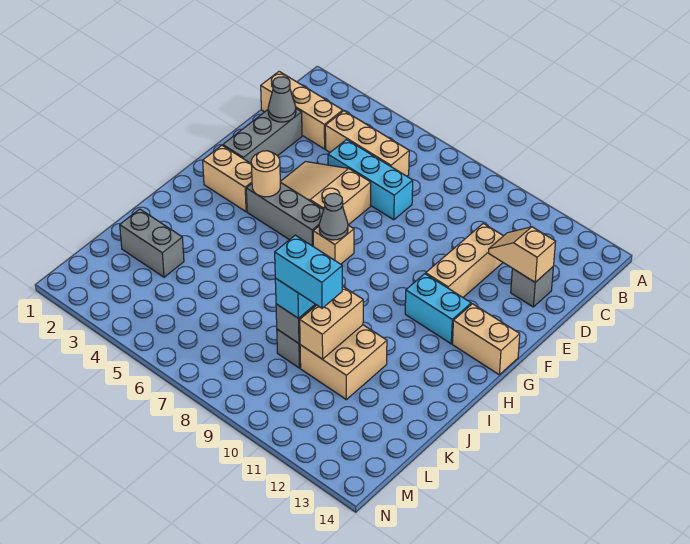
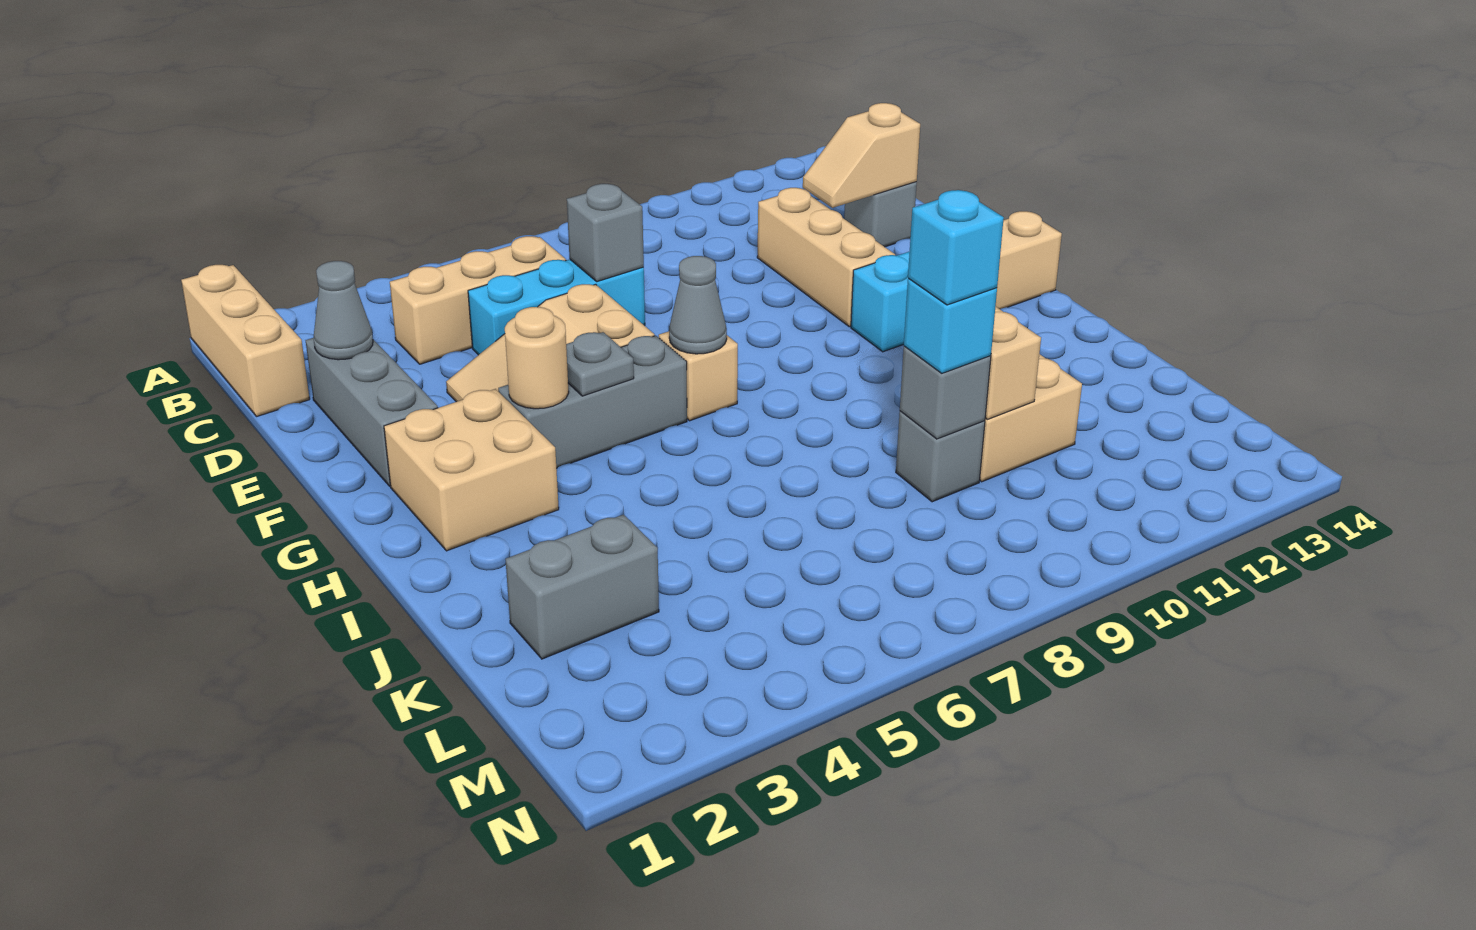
tan 1x3 brick [261,71,343,149] -> tan 1x3 brick turned to [181,265,310,417]
none -> grey 1x1 brick [567,184,644,282]
tan 1x2 brick [203,145,252,212] -> tan 2x2 brick [384,389,559,551]
none -> grey 1x1 plate [566,332,634,396]
cyan 1x2 brick [275,235,342,308] -> cyan 1x1 brick [908,190,1004,305]

